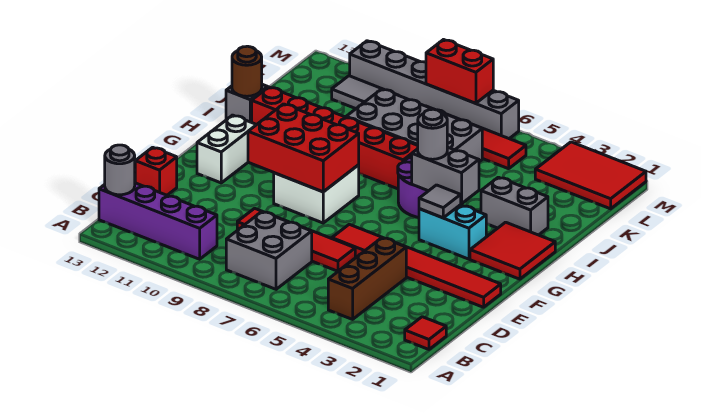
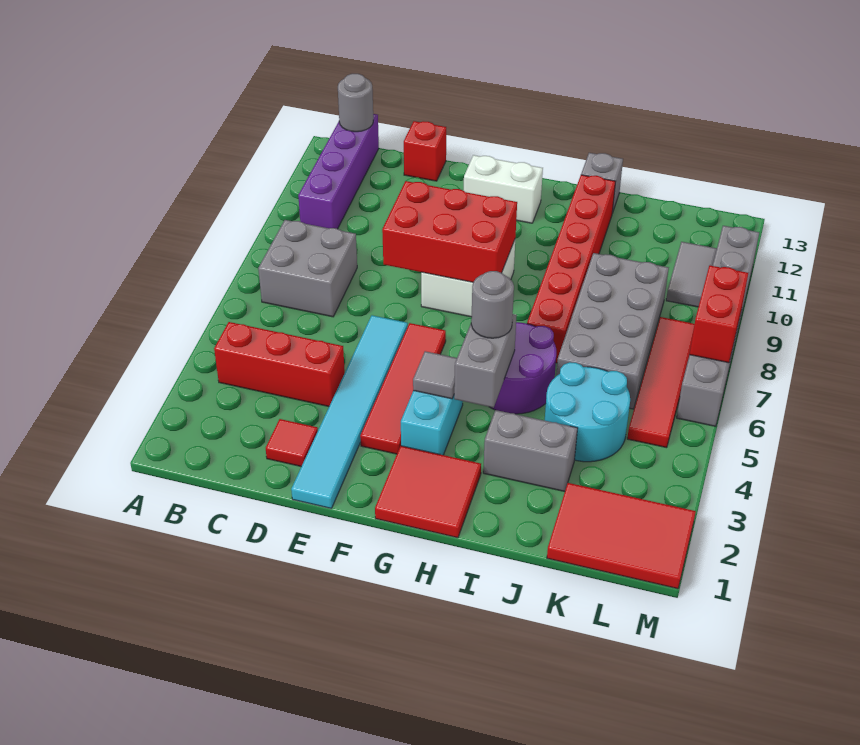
red 1x1 tile [405,317,446,349] -> red 1x1 tile moved to [266,419,318,467]
brown 1x3 brick [328,238,406,319] -> red 1x3 brick [214,322,345,406]
red 1x4 tile [237,208,355,271] -> red 1x4 tile moved to [360,323,446,454]
red 1x6 tile [332,224,501,307] -> cyan 1x6 tile [291,315,408,508]
red 2x3 brick [248,104,359,192] -> red 2x3 brick turned to [382,181,517,282]
grey 1x2 brick [481,177,548,235] -> grey 1x2 brick turned to [483,410,578,492]
brown 1x1 round brick [232,46,262,96] -> none
none -> cyan 2x2 round brick [545,362,630,462]
red 2x3 tile [535,142,646,209] -> red 2x3 tile turned to [547,483,696,589]

